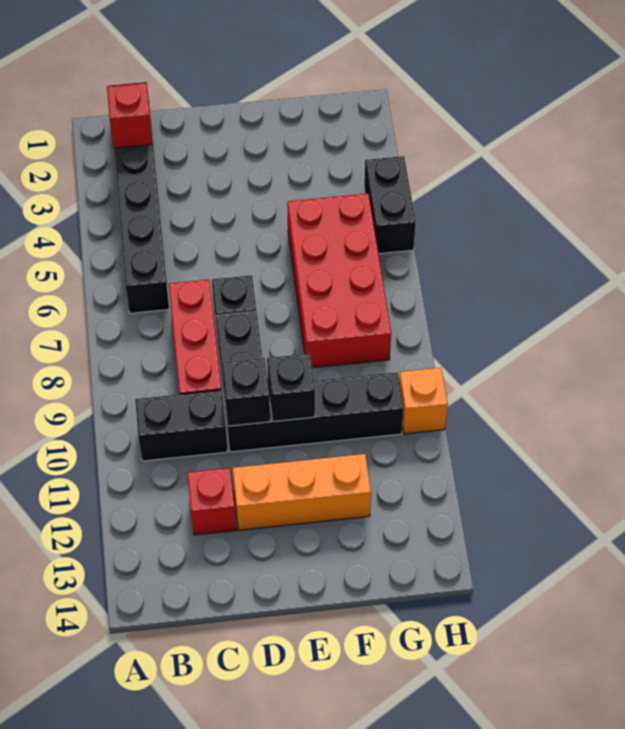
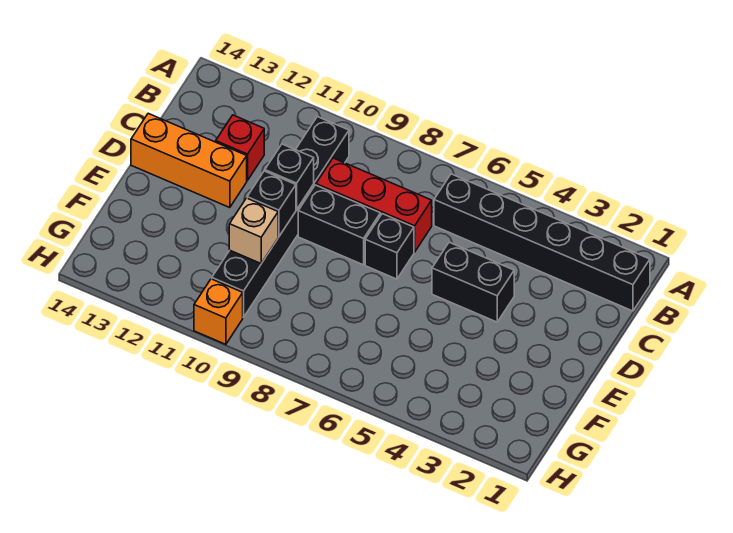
red 1x1 brick [107,83,153,148] -> none
orange 1x3 brick [233,454,371,530] -> orange 1x3 brick turned to [131,113,247,208]
red 2x4 brick [287,194,391,368] -> none
none -> tan 1x1 brick [229,198,278,263]
black 1x2 brick [364,156,416,254] -> black 1x2 brick moved to [432,242,514,322]

